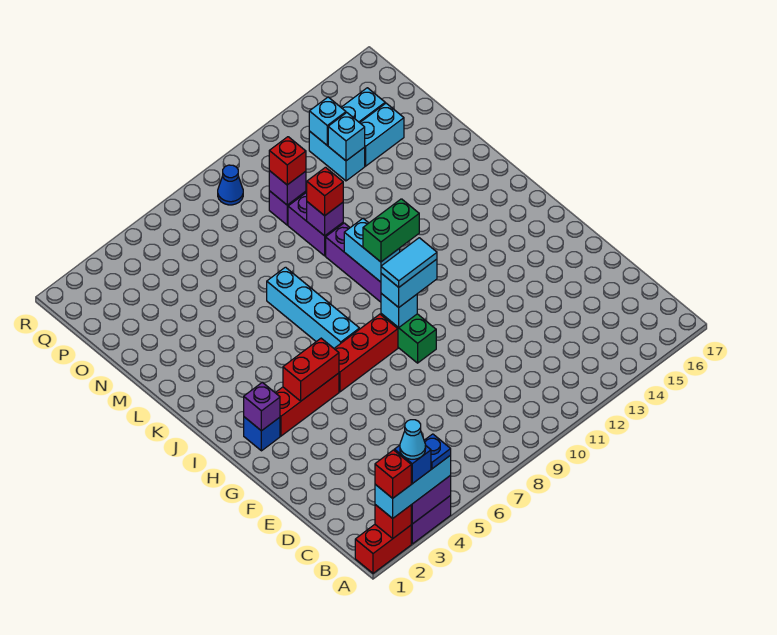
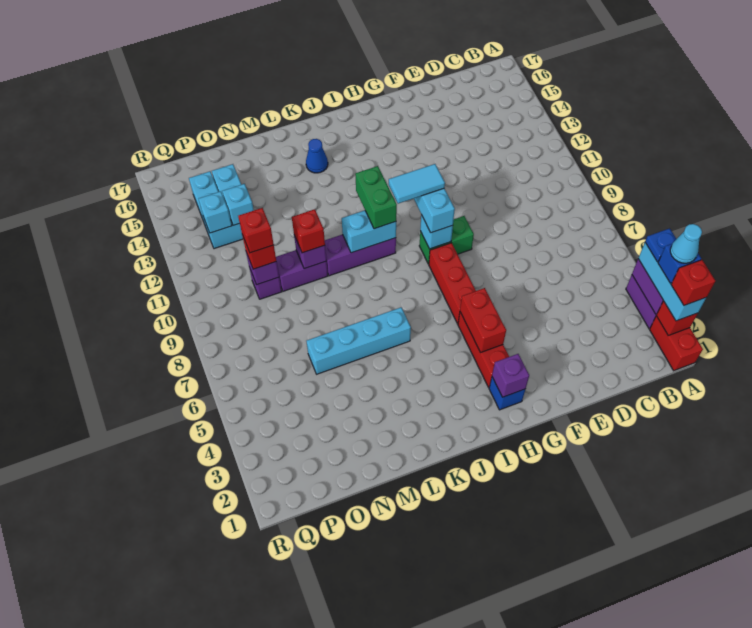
cyan 1x2 tile [381,238,437,287] -> cyan 1x2 tile turned to [389,164,445,204]
cyan 1x4 brick [267,267,359,348] -> cyan 1x4 brick moved to [307,307,411,374]
none -> red 1x1 brick [238,208,274,253]
blue 1x1 cone [218,165,243,205] -> blue 1x1 cone moved to [306,139,328,173]

